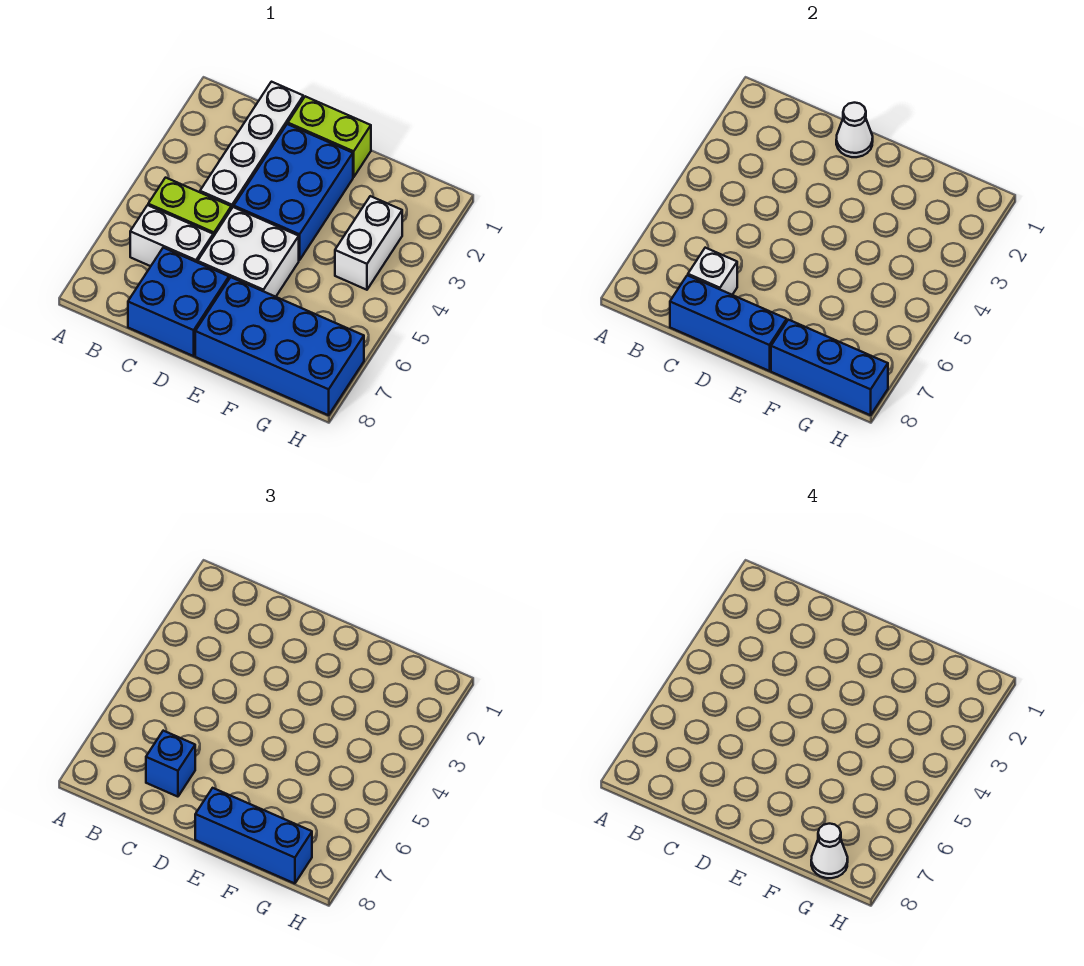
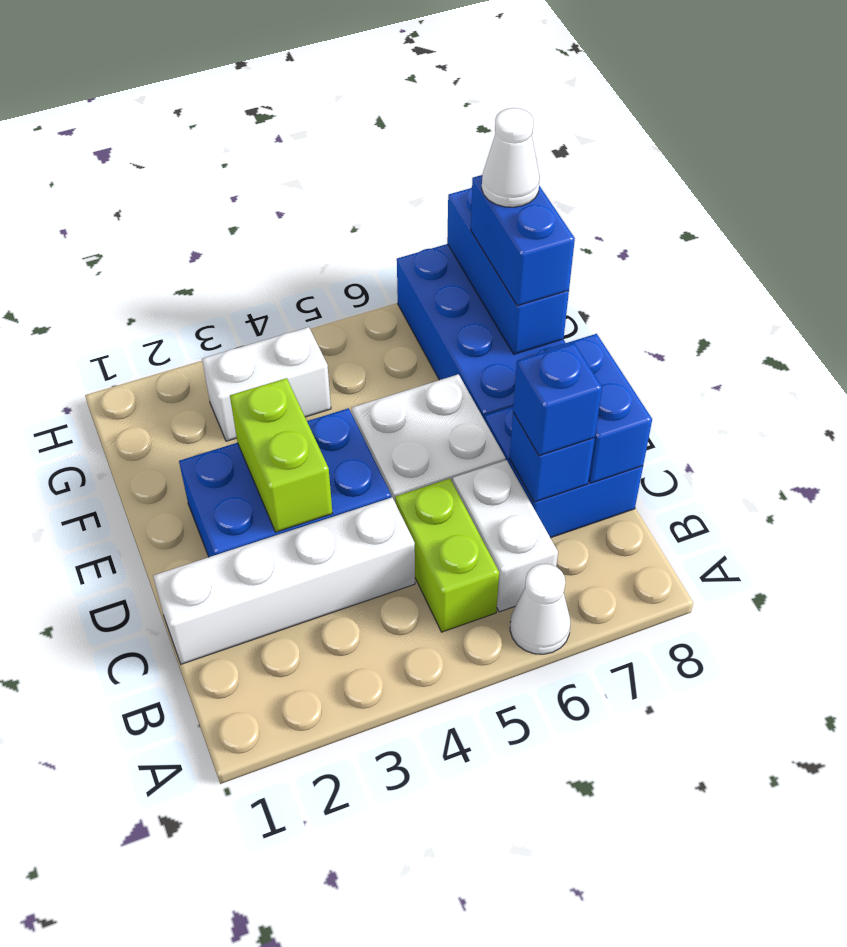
white 1x1 brick [688,248,737,295] -> blue 1x1 brick [509,412,595,502]
blue 1x3 brick [670,275,787,371] -> blue 1x2 brick [544,334,652,483]
lime 1x2 brick [288,96,371,177] -> lime 1x2 brick moved to [230,378,333,532]
white 1x1 cone [836,103,873,157] -> white 1x1 cone moved to [510,564,570,654]
blue 1x3 brick [195,788,312,883] -> blue 1x2 brick [471,175,575,306]

